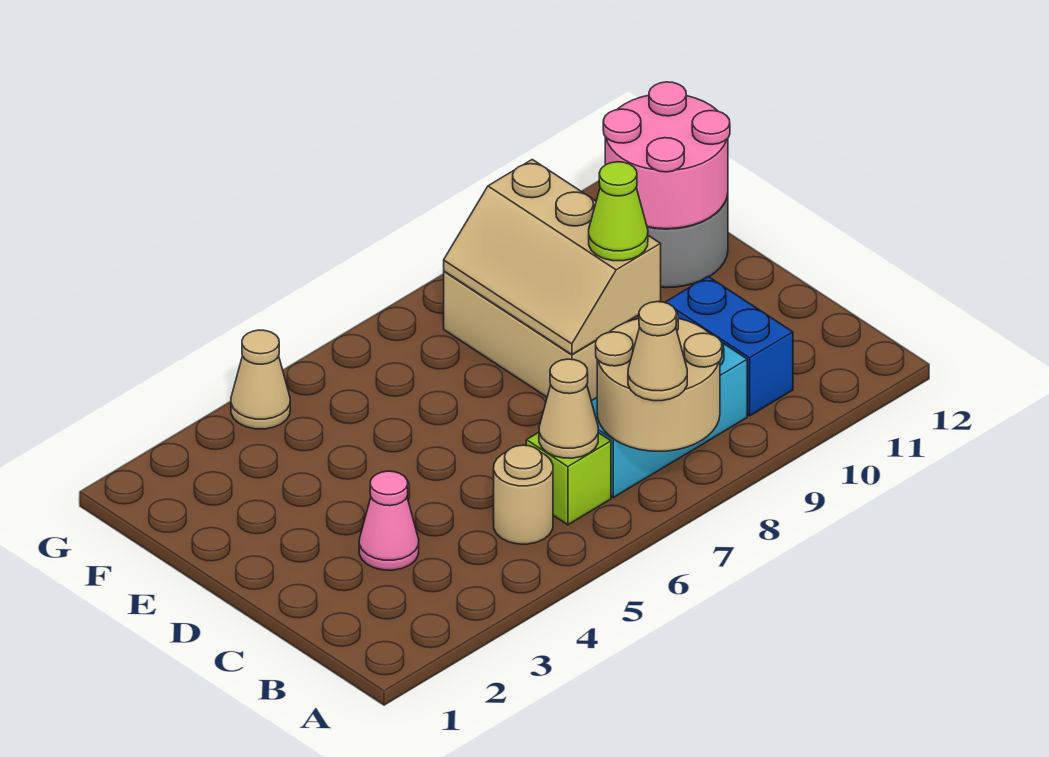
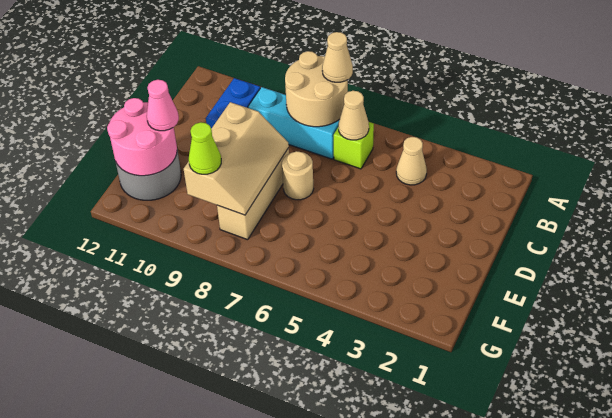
tan 1x1 round brick [494,445,553,544] -> tan 1x1 round brick moved to [282,151,314,200]
pink 1x1 cone [359,471,419,570] -> pink 1x1 cone moved to [147,80,179,131]
lime 1x1 cone [589,162,648,261] -> lime 1x1 cone moved to [189,122,221,174]
tan 1x1 cone [231,330,290,429] -> tan 1x1 cone moved to [396,137,427,185]

